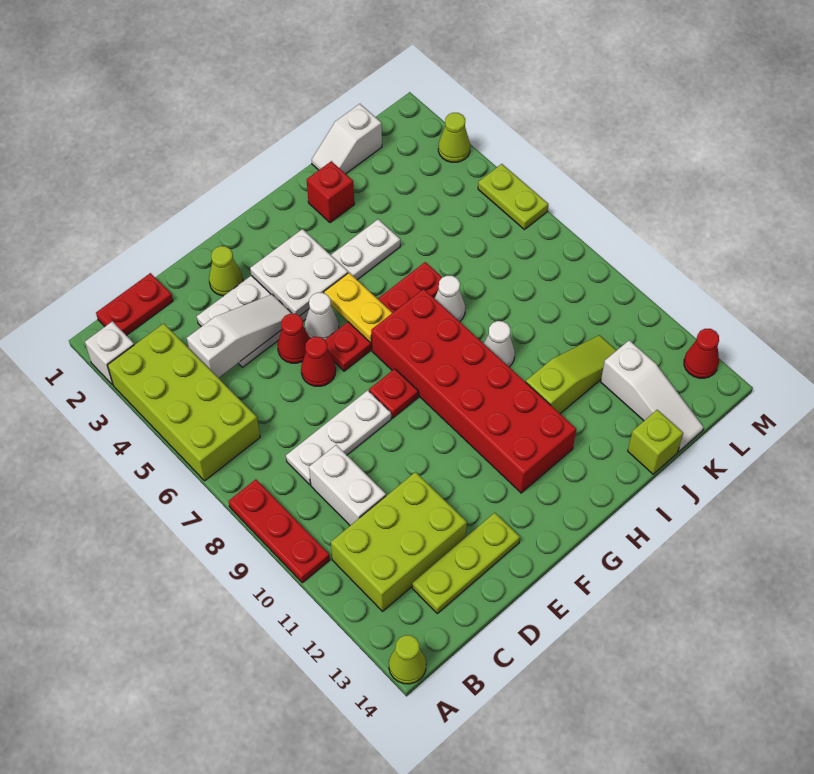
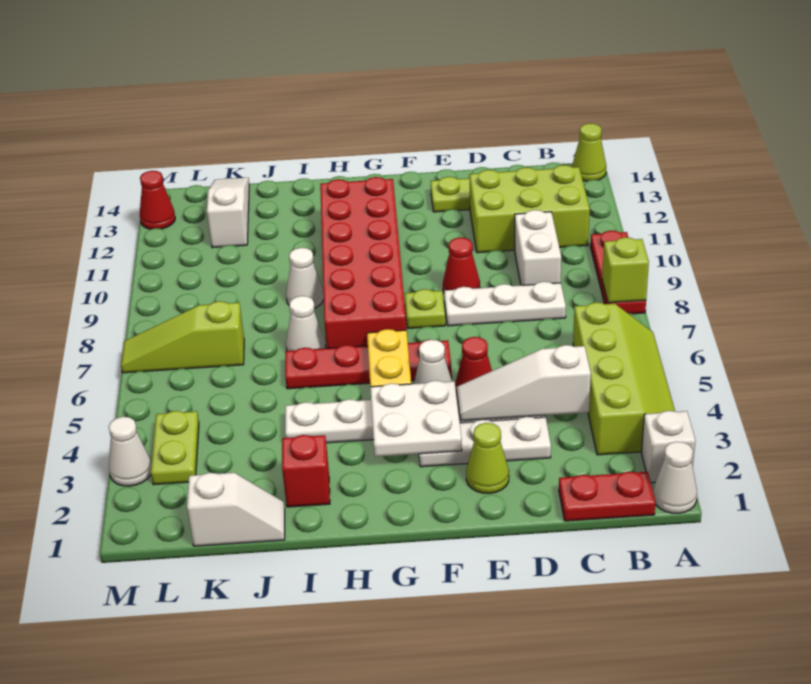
none -> white 1x1 cone [653,441,697,513]
lime 2x4 brick [108,323,260,481] -> lime 2x4 slope [573,302,675,455]
red 1x1 cone [301,337,336,386] -> red 1x1 cone moved to [443,238,480,292]
red 1x1 plate [369,369,418,418] -> lime 1x1 plate [404,289,445,328]
lime 1x3 slope [526,335,617,414] -> lime 1x3 slope moved to [121,301,244,373]
lime 1x1 brick [628,410,683,474] -> lime 1x1 brick moved to [602,237,649,303]
lime 1x1 cone [438,113,470,162] -> white 1x1 cone [109,417,151,486]
lime 1x2 plate [478,164,548,229] -> lime 1x2 plate moved to [151,411,199,485]

